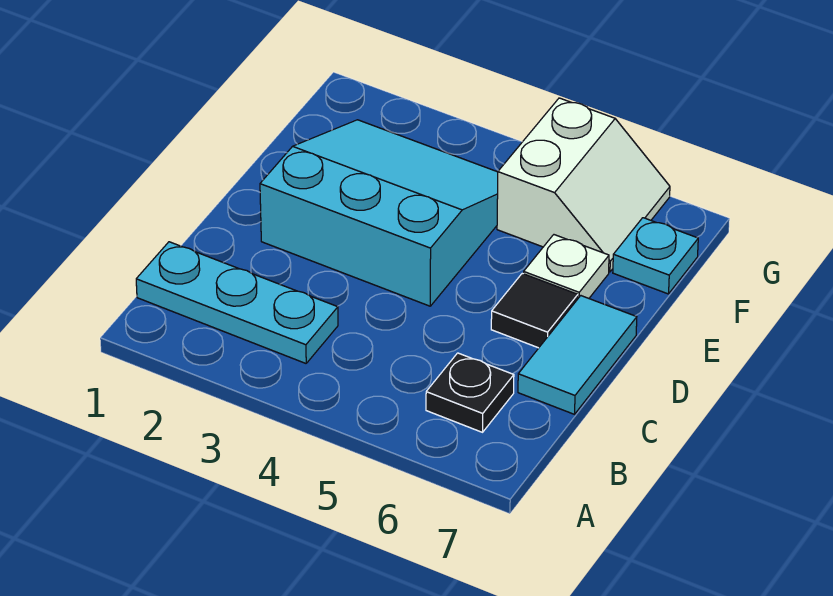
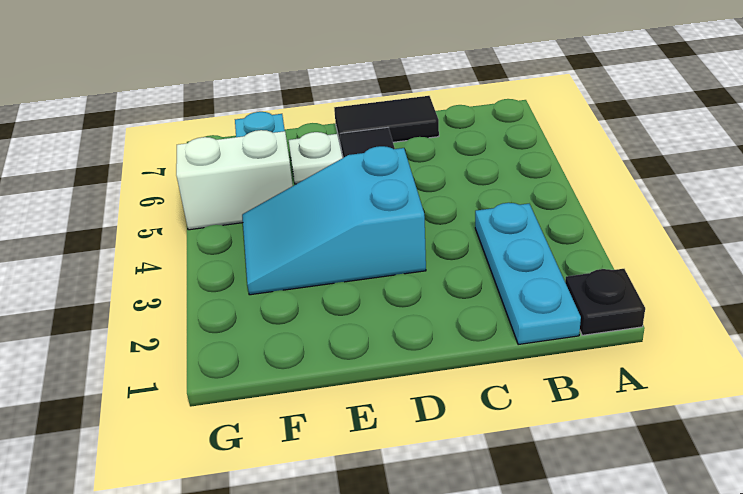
black 1x1 plate [426,353,514,432] -> black 1x1 plate moved to [565,269,645,335]
cyan 1x2 tile [518,296,637,414] -> black 1x2 tile [334,96,439,146]
cyan 3x3 slope [260,120,498,306] -> cyan 2x3 slope [242,146,426,295]

